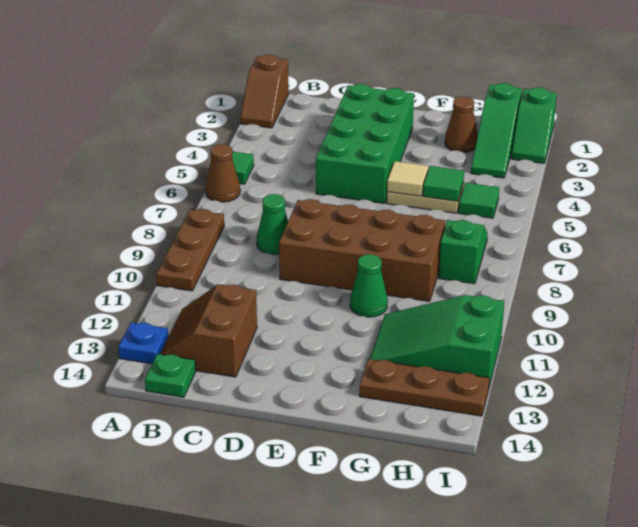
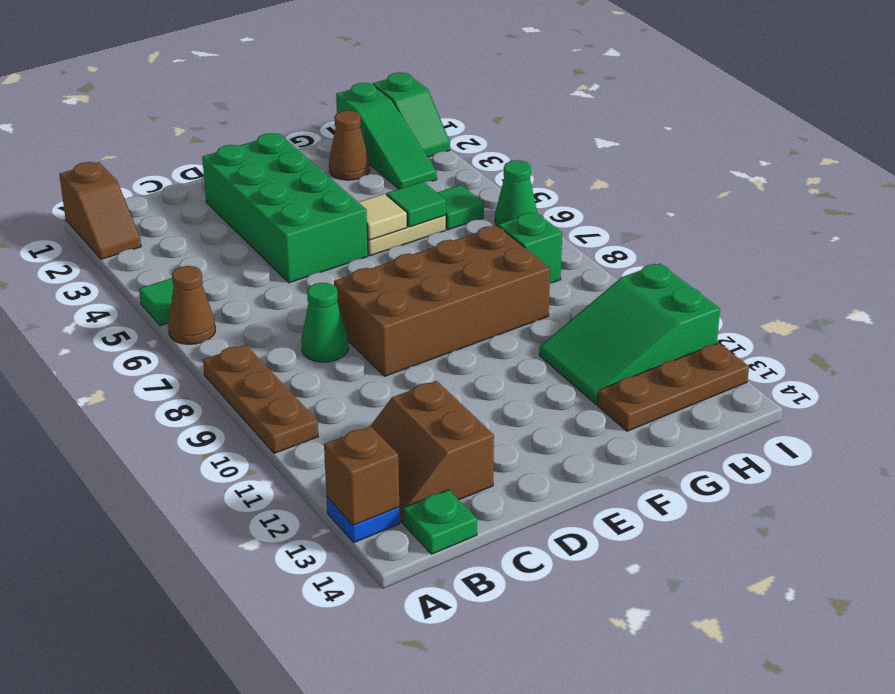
none -> brown 1x1 brick [324,426,399,525]
green 1x1 cone [350,254,388,317] -> green 1x1 cone moved to [495,160,537,225]

